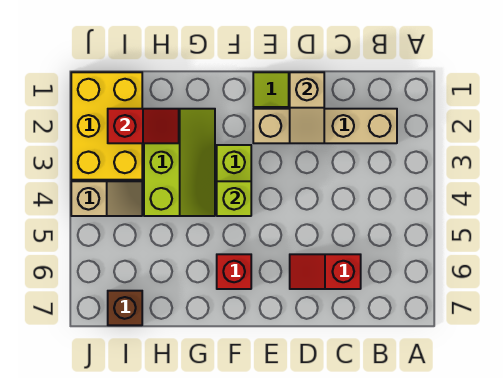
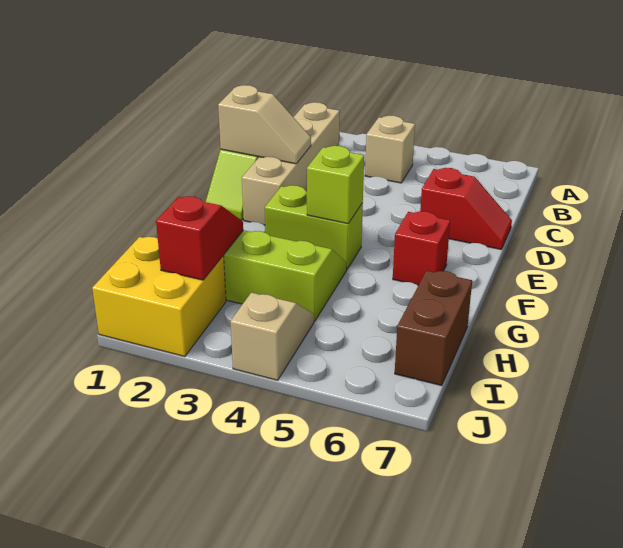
none -> tan 1x1 brick [365,116,415,183]
red 1x2 slope [290,254,361,289] -> red 1x2 slope turned to [420,168,512,249]
yellow 2x3 brick [71,72,142,180] -> yellow 2x2 brick [92,237,226,357]
brown 1x1 brick [108,291,142,325] -> brown 1x2 brick [395,271,472,385]

